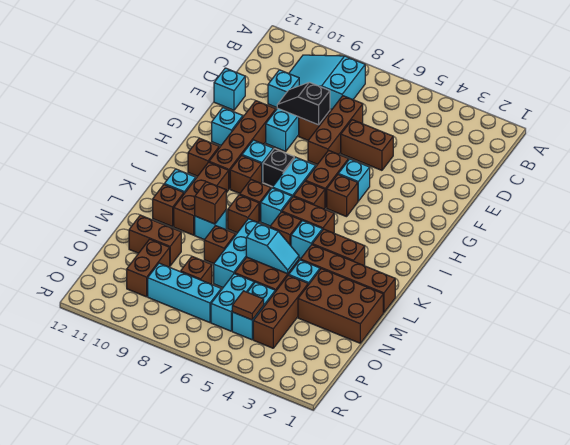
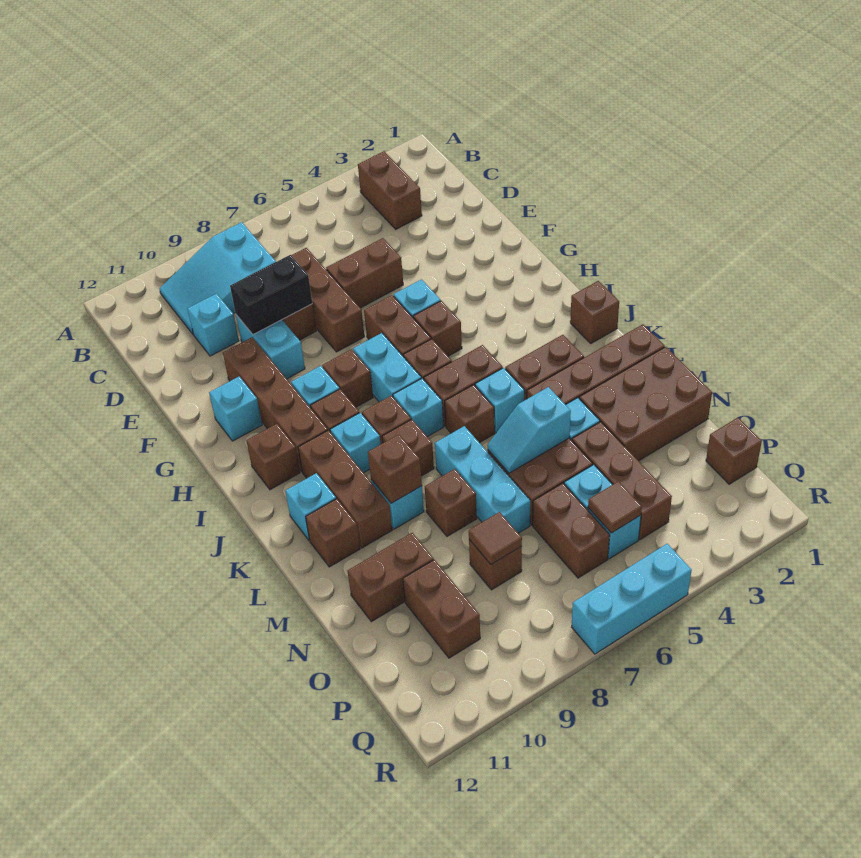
none -> brown 1x2 brick [358,151,422,229]
black 1x2 slope [277,82,330,125] -> black 1x2 brick [230,255,312,335]
cyan 1x1 brick [214,68,245,110] -> cyan 1x1 brick moved to [330,413,381,473]
black 1x1 brick [263,149,294,187] -> brown 1x1 brick [322,349,373,407]
none -> brown 1x1 brick [570,281,619,343]
cyan 1x2 slope [246,223,299,274] -> cyan 1x2 slope turned to [488,387,571,473]
cyan 1x2 brick [211,273,254,331] -> brown 1x2 brick [533,483,610,578]
none -> brown 1x1 tile [469,512,522,564]
none -> brown 1x1 brick [706,418,762,484]
cyan 1x3 brick [148,263,221,323] -> cyan 1x3 brick moved to [572,544,692,654]

